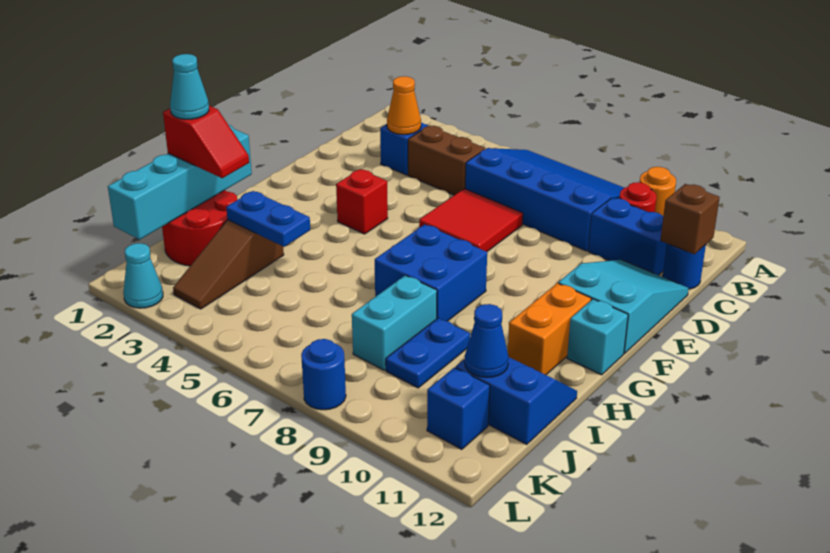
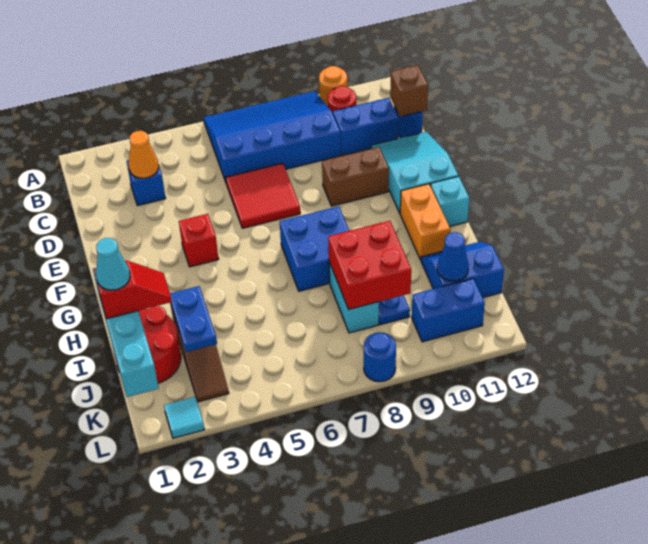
brown 1x2 brick [408,126,485,195] -> brown 1x2 brick moved to [322,147,389,206]
blue 1x2 plate [226,191,310,247] -> blue 1x2 plate turned to [170,286,217,352]
none -> red 2x2 brick [328,221,411,309]
blue 1x1 brick [427,367,490,449] -> blue 1x2 brick [412,279,485,342]
cyan 1x1 cone [123,243,163,308] -> cyan 1x1 tile [164,397,205,438]

